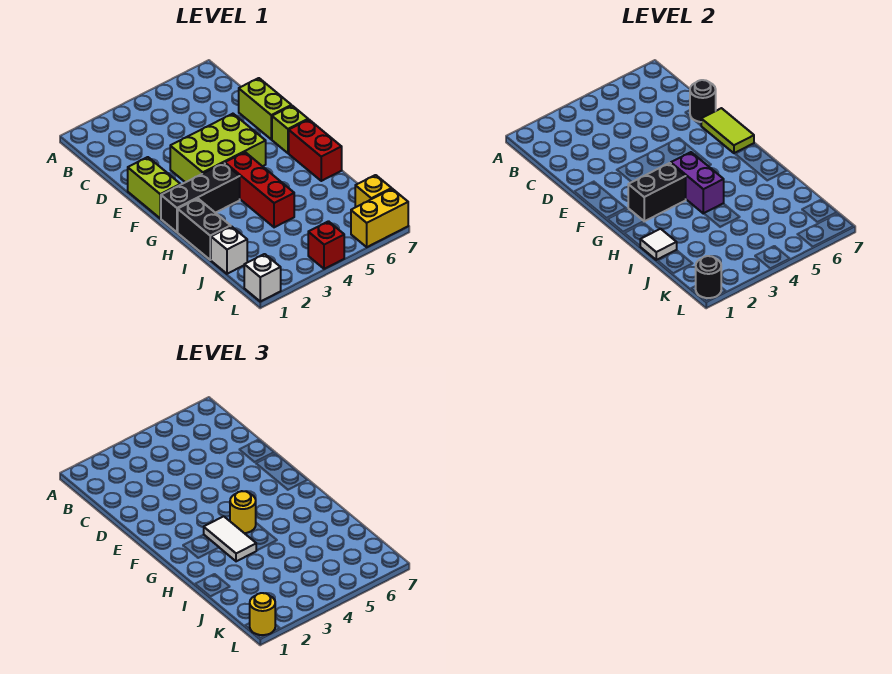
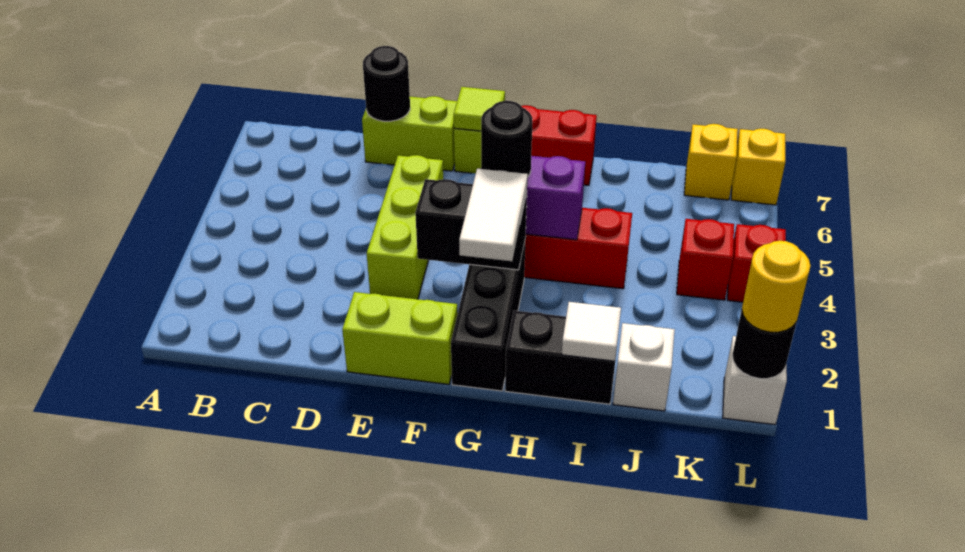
lime 2x3 brick [170,114,266,182] -> lime 1x3 brick [367,155,443,299]
lime 1x2 tile [701,108,754,153] -> lime 1x1 tile [454,87,505,131]
black 1x2 brick [628,163,686,221] -> black 1x2 brick turned to [415,179,527,270]
white 1x2 tile [204,516,256,561] -> white 1x2 tile turned to [459,169,528,261]
yellow 1x1 round brick [230,491,256,533] -> black 1x1 round brick [481,101,532,177]
none -> red 1x1 brick [677,219,734,300]
yellow 1x2 brick [351,189,408,247] -> yellow 1x1 brick [731,129,785,205]

